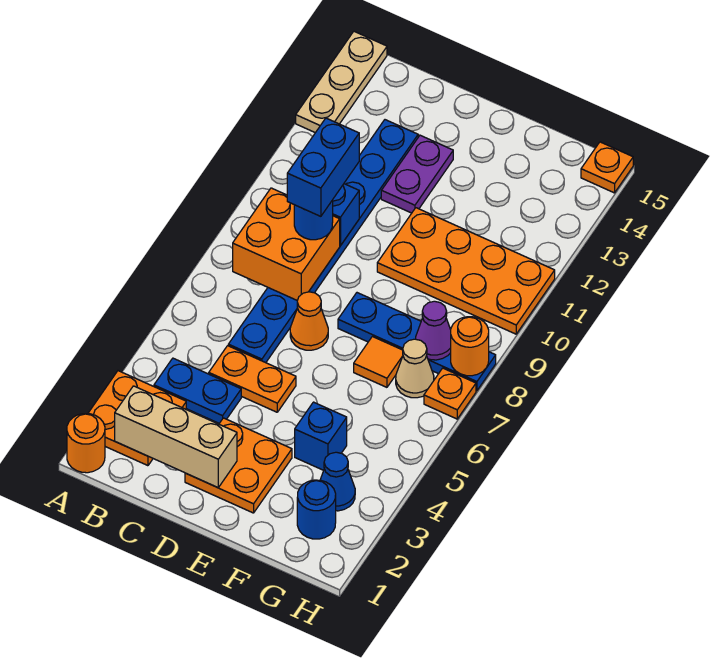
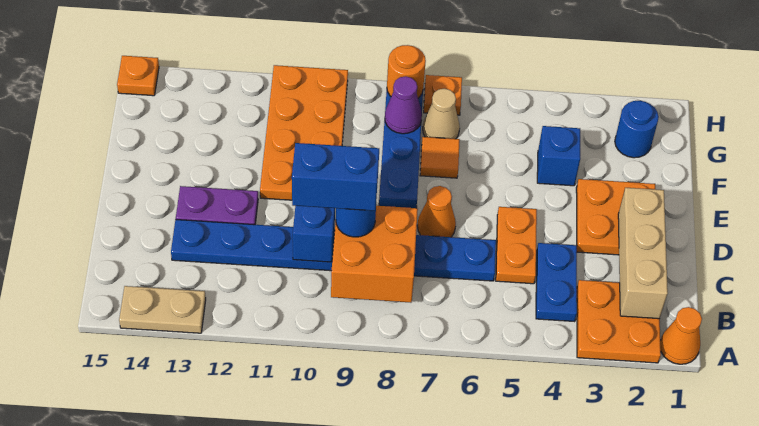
orange 1x1 round brick [67,414,105,473] -> orange 1x1 cone [660,307,702,364]
tan 1x3 plate [296,32,387,133] -> tan 1x2 plate [119,286,206,333]
blue 1x1 cone [320,452,355,511] -> none

